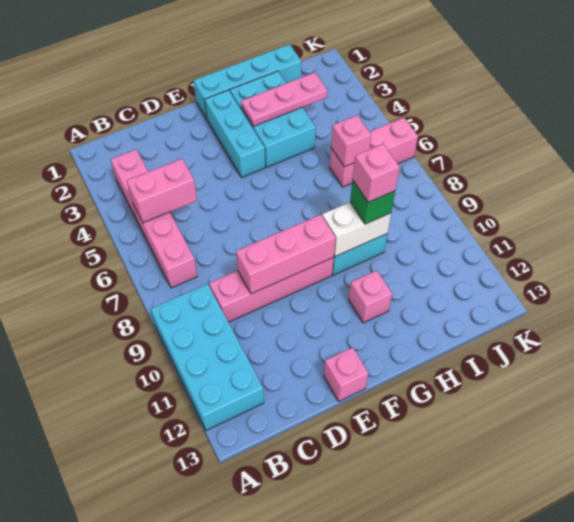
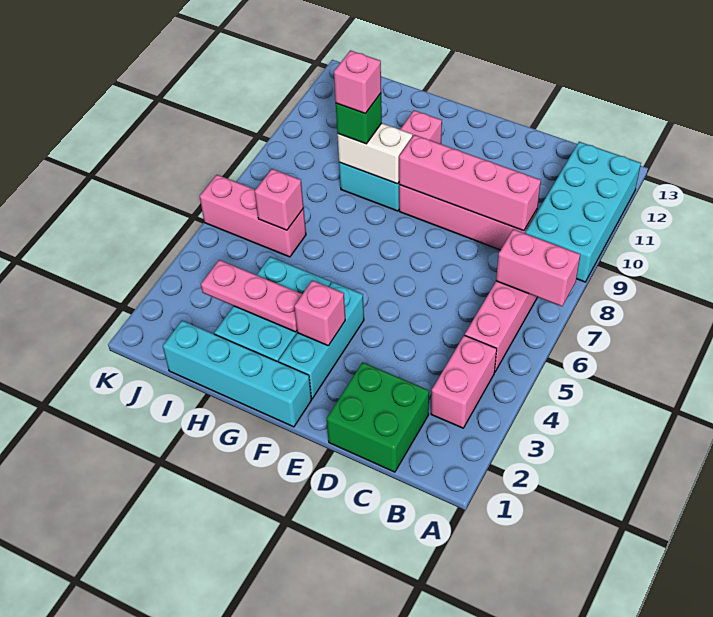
pink 1x2 brick [127,159,197,223] -> pink 1x2 brick moved to [496,229,580,306]
none -> green 2x2 brick [327,362,429,472]
pink 1x3 brick [236,215,335,294] -> pink 1x4 brick [399,135,541,231]
pink 1x1 brick [324,347,368,401] -> pink 1x1 brick moved to [294,280,345,346]

